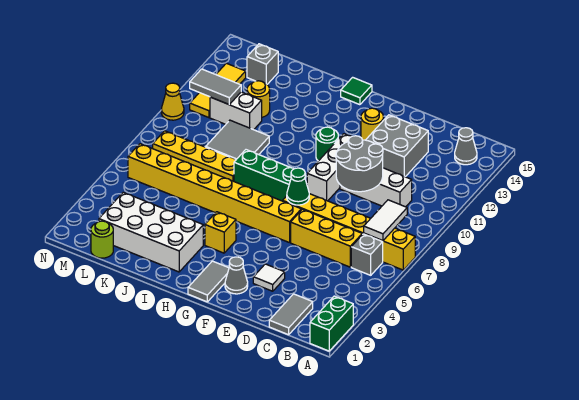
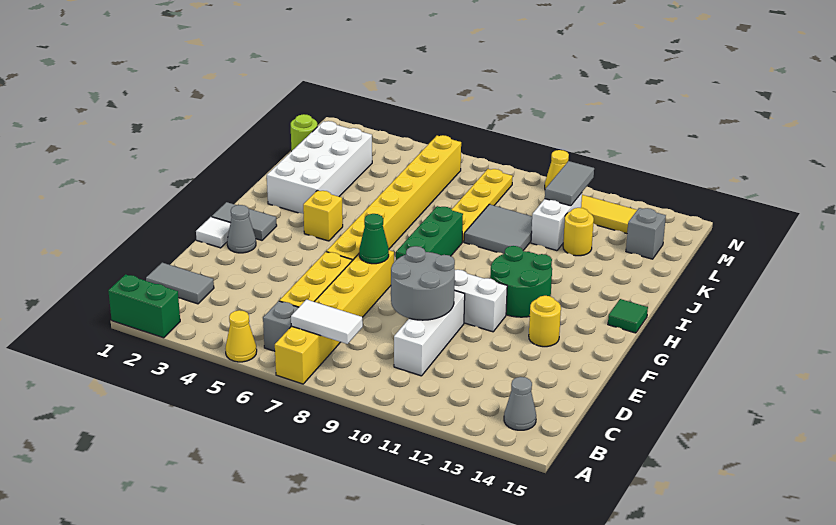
none -> yellow 1x1 cone [225,310,257,362]
grey 2x2 brick [366,115,428,177] -> none
white 1x1 tile [253,264,285,291] -> white 1x1 tile moved to [196,217,230,248]
green 1x1 round brick [316,127,338,161] -> green 2x2 round brick [490,246,552,317]

